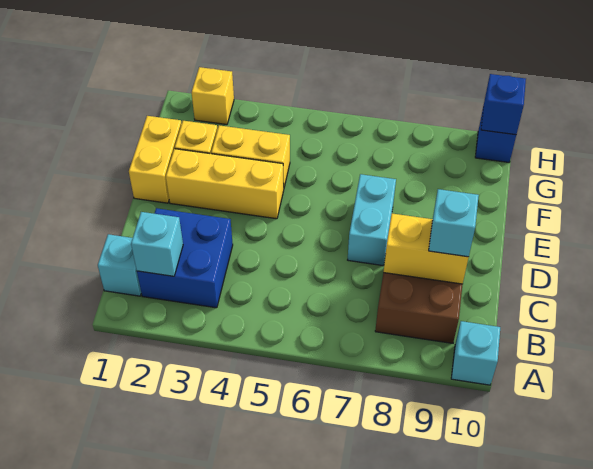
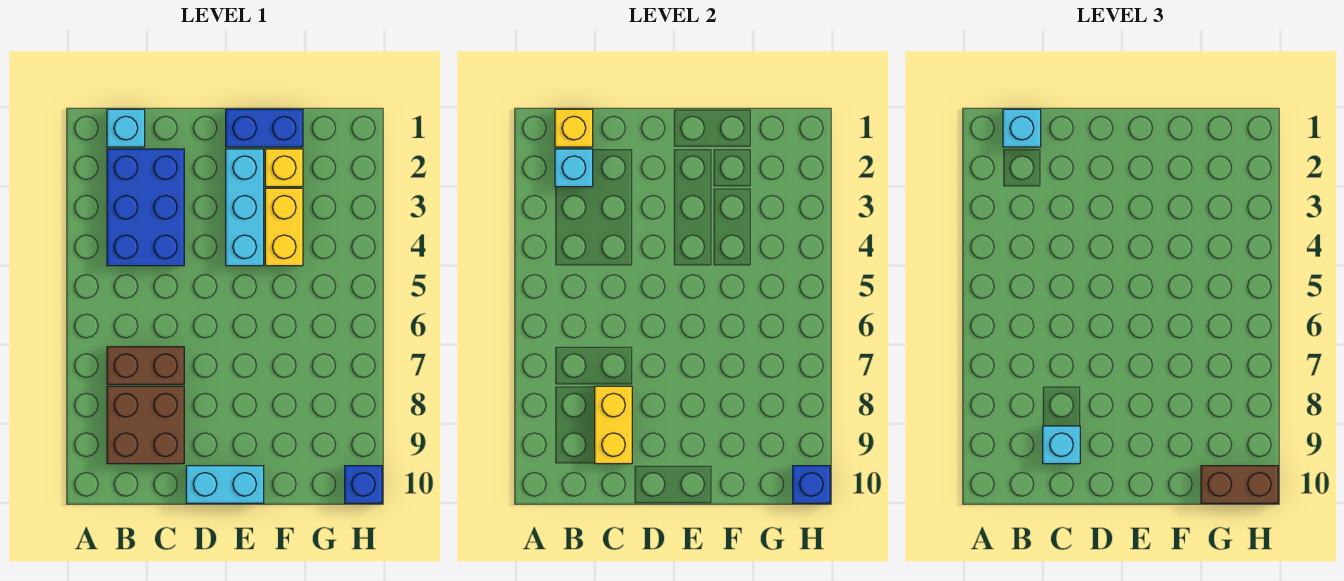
cyan 1x1 brick [451,321,500,385] -> cyan 1x1 brick moved to [1003,109,1041,147]
blue 2x2 brick [137,208,233,308] -> blue 2x3 brick [107,149,184,266]
none -> brown 1x2 brick [107,347,184,384]
cyan 1x2 brick [348,174,396,266] -> cyan 1x2 brick moved to [186,466,264,503]
yellow 1x2 brick [129,116,182,203] -> blue 1x2 brick [226,109,303,147]
yellow 1x3 brick [166,149,284,219] -> cyan 1x3 brick [226,149,264,266]
none -> brown 1x2 brick [1201,466,1278,503]
yellow 1x1 brick [192,67,234,125] -> yellow 1x1 brick moved to [555,109,593,147]

